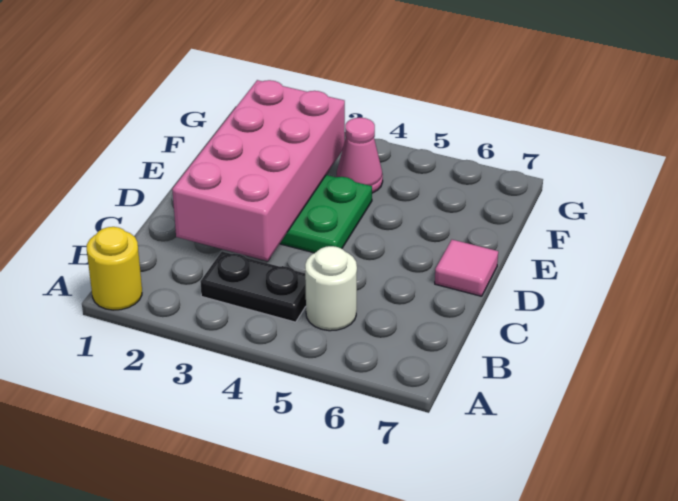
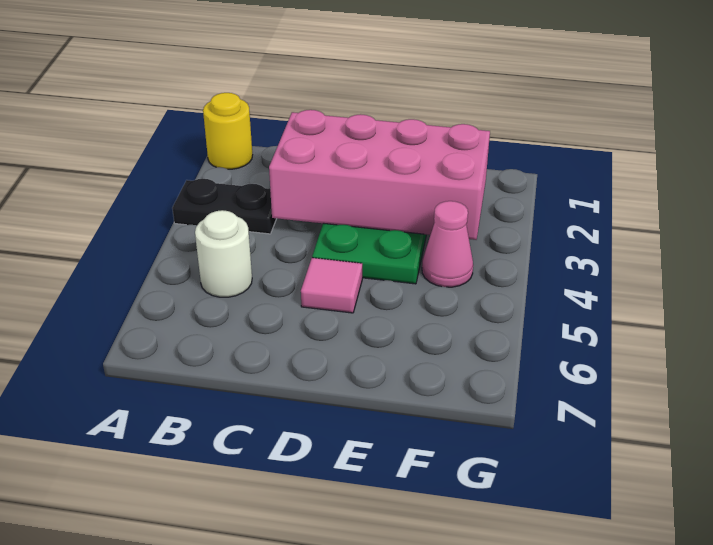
black 1x2 plate [200,251,306,322] -> black 1x2 plate turned to [172,179,277,234]
pink 1x1 tile [435,240,498,296] -> pink 1x1 tile moved to [301,258,362,313]

